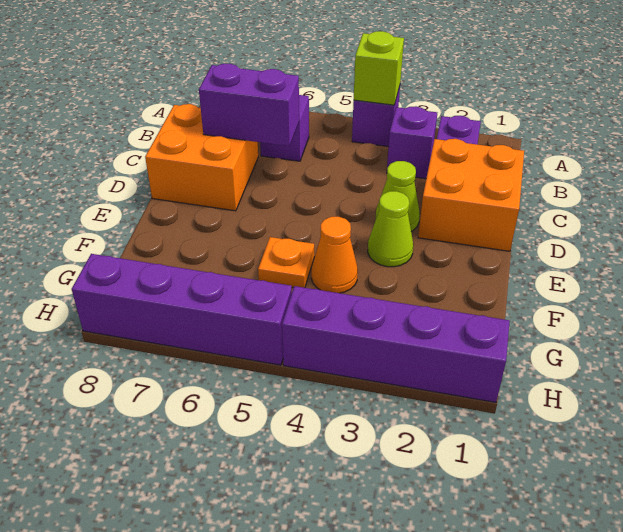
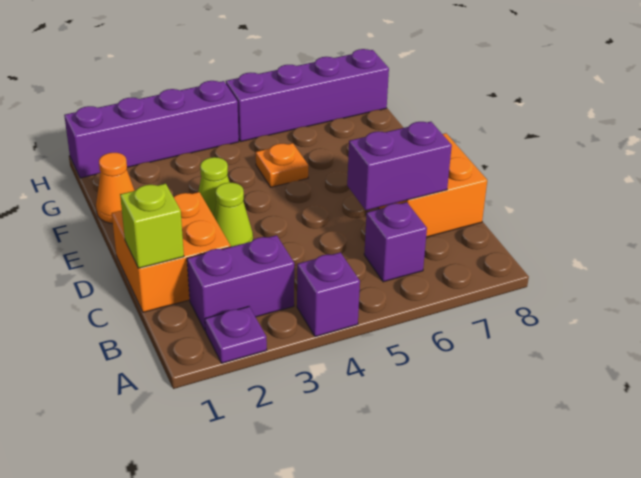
lime 1x1 brick [354,31,404,105] -> lime 1x1 brick moved to [120,184,184,268]
purple 1x1 brick [387,106,437,179] -> purple 1x2 brick [187,235,294,331]
orange 1x1 cone [311,217,358,293] -> orange 1x1 cone moved to [96,153,135,223]

